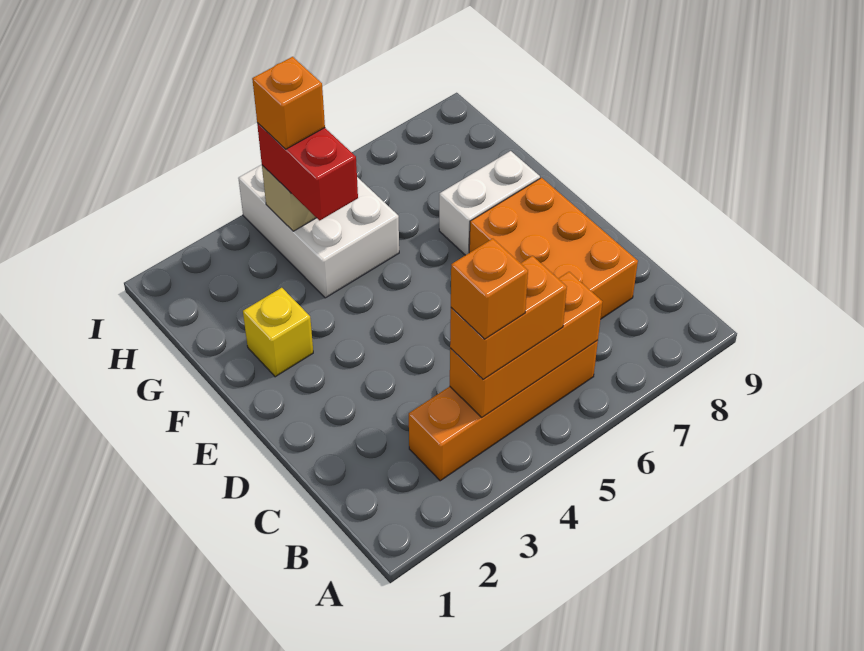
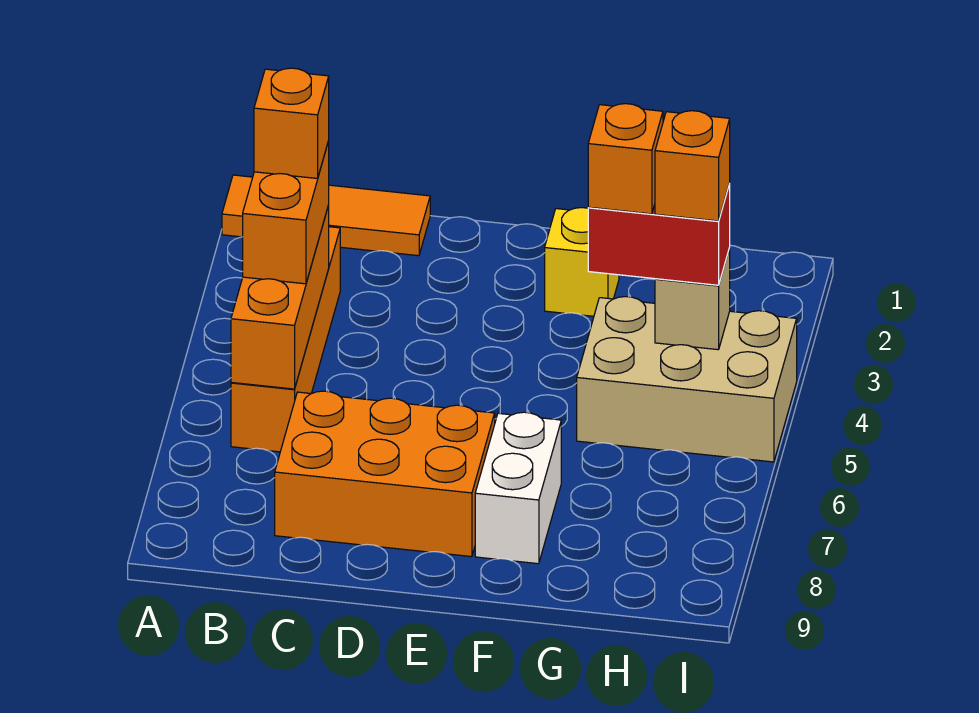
none -> orange 1x3 tile [222,175,430,256]
white 2x3 brick [238,165,399,298] -> tan 2x3 brick [577,297,797,462]
none -> orange 1x1 brick [588,104,663,214]

